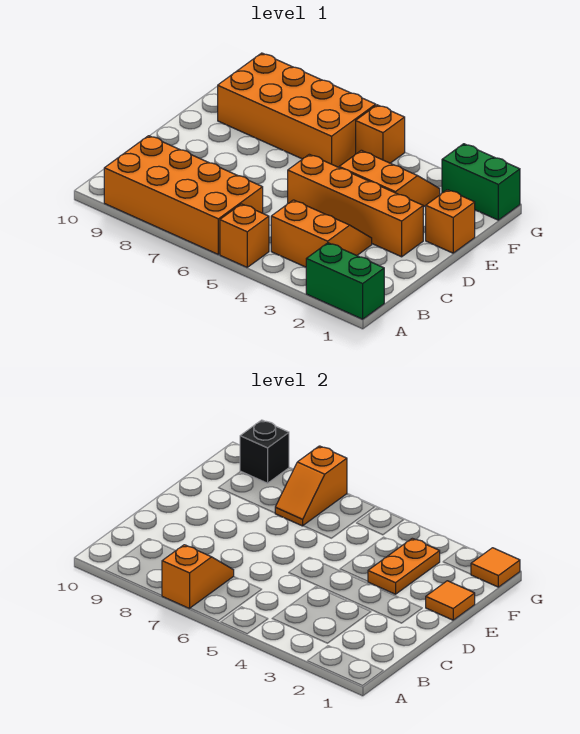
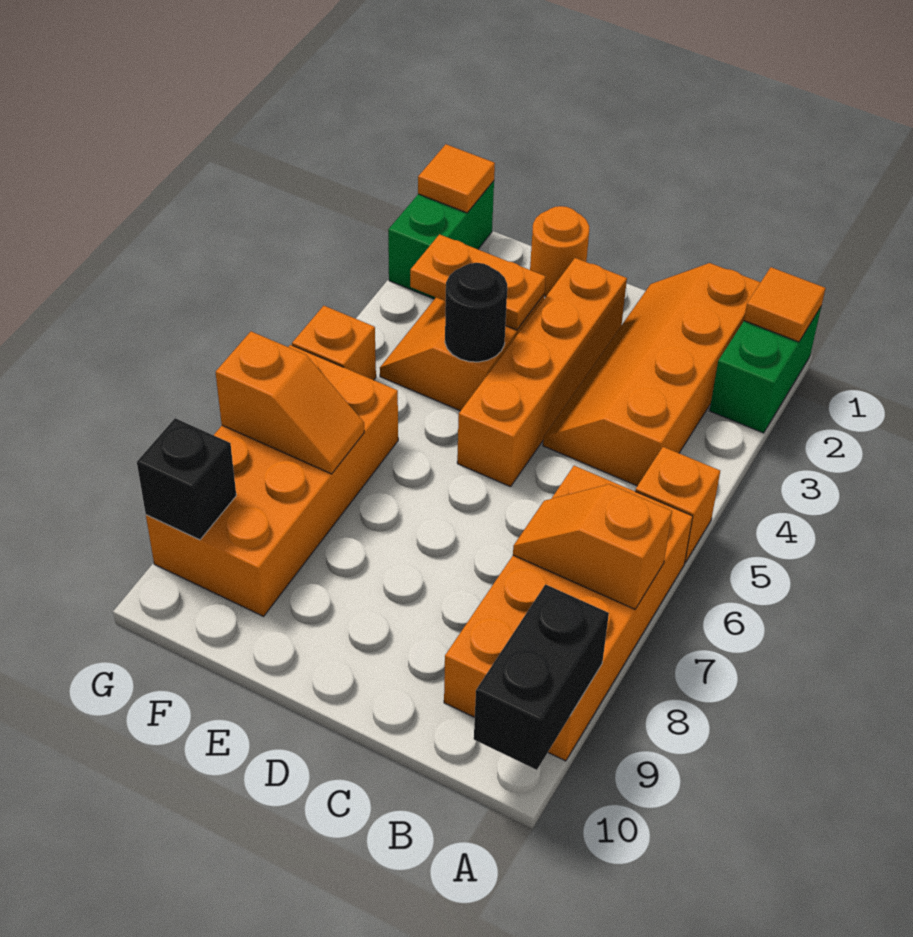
none -> black 1x2 brick [474,584,609,770]
orange 2x2 slope [271,200,372,267] -> orange 2x4 slope [543,263,761,486]
orange 1x1 brick [426,190,475,253] -> orange 1x1 round brick [530,206,589,296]
orange 1x1 tile [426,581,475,620] -> orange 1x1 tile moved to [744,267,825,342]
none -> black 1x1 round brick [445,263,507,362]

